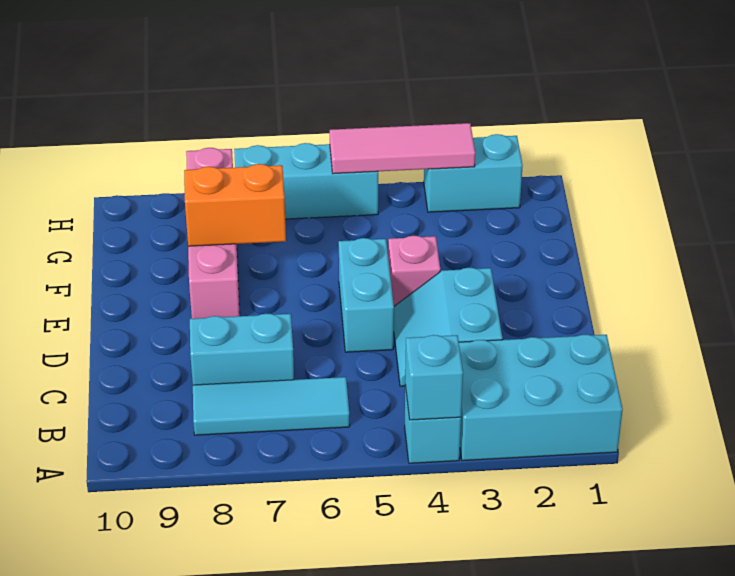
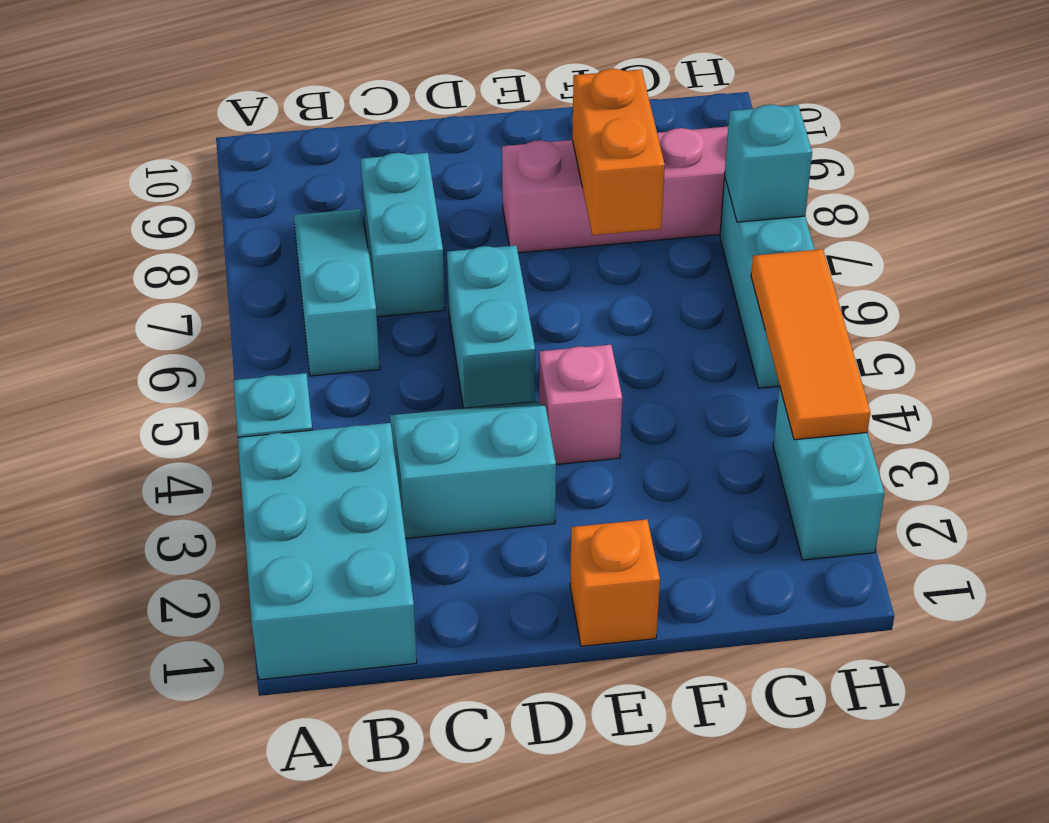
cyan 1x1 brick [405,335,463,420] -> cyan 1x1 brick moved to [725,105,812,222]
cyan 1x3 tile [193,377,350,435] -> cyan 1x3 slope [294,209,380,376]
cyan 1x2 brick [339,238,394,352] -> cyan 1x2 brick turned to [447,245,535,408]
none -> orange 1x1 brick [570,519,660,646]
pink 1x3 tile [330,123,475,174] -> orange 1x3 tile [751,249,870,440]

